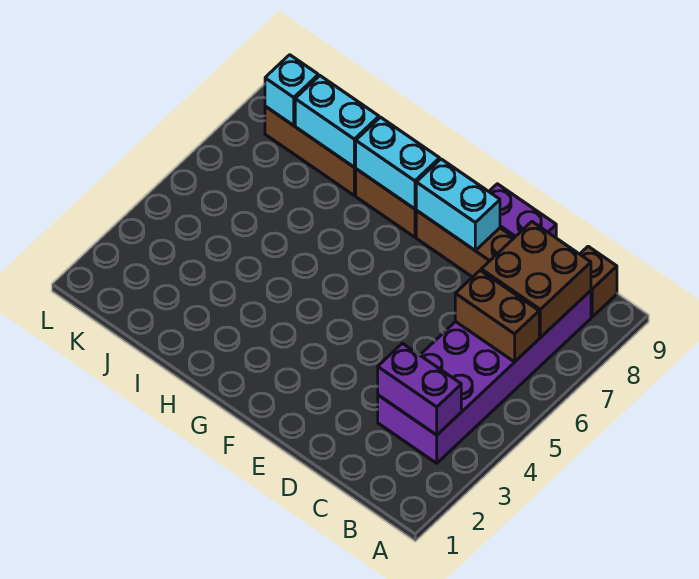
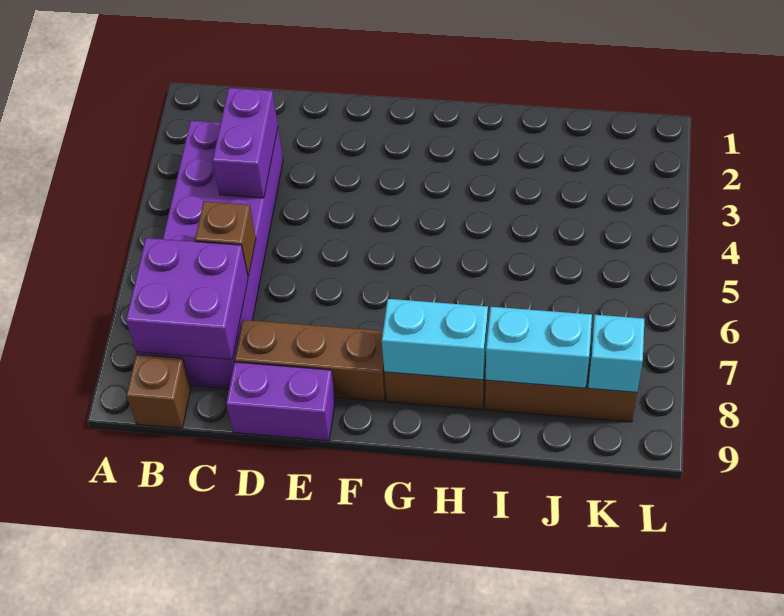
purple 1x2 brick [378,343,461,435] -> purple 1x2 brick turned to [212,88,278,198]
brown 1x2 brick [455,270,539,362] -> brown 1x1 brick [195,201,256,276]
brown 2x2 brick [481,222,591,338] -> purple 2x2 brick [126,238,248,360]
cyan 1x2 brick [416,159,500,250] -> none

